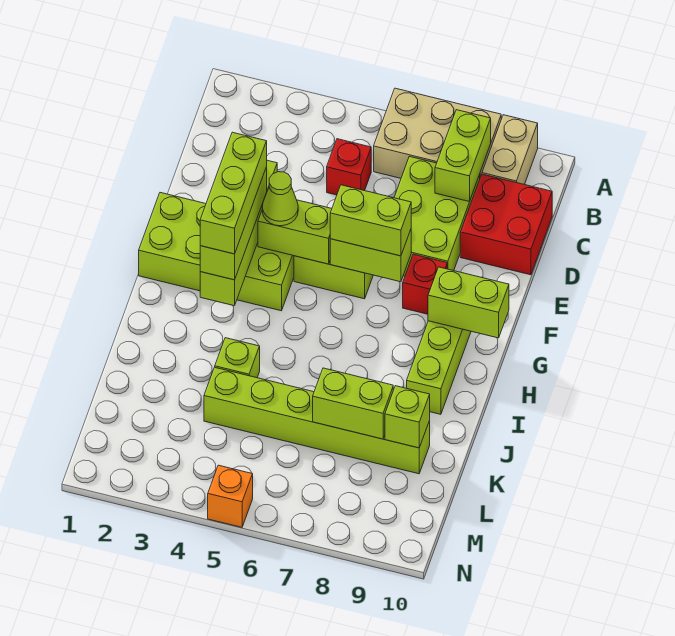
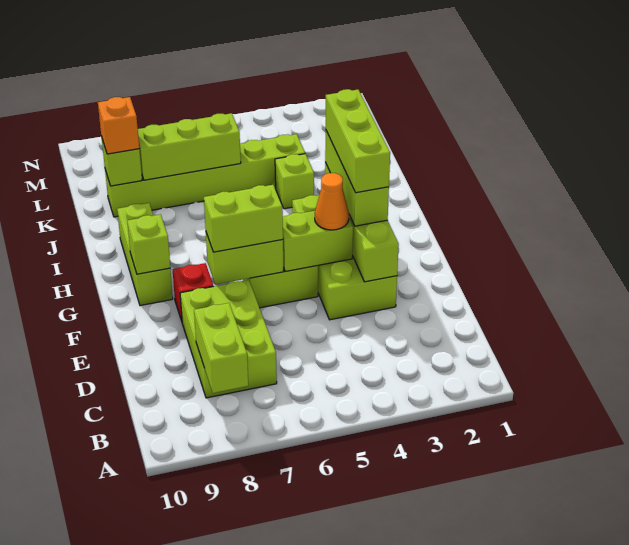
tan 2x3 brick [374,88,501,178] -> none
tan 1x2 brick [482,115,538,184] -> none
red 1x1 brick [327,139,371,195] -> none
red 2x2 brick [460,174,552,275] -> none
lime 2x4 brick [139,193,294,311] -> lime 2x4 brick turned to [292,195,397,320]
lime 1x1 cone [262,172,298,226] -> orange 1x1 cone [315,173,349,230]
lime 1x2 brick [428,267,509,338] -> lime 1x1 brick [127,214,170,274]
lime 1x2 brick [313,368,393,439] -> lime 1x3 brick [138,113,241,180]
orange 1x1 brick [208,465,253,527] -> orange 1x1 brick moved to [98,97,139,154]

